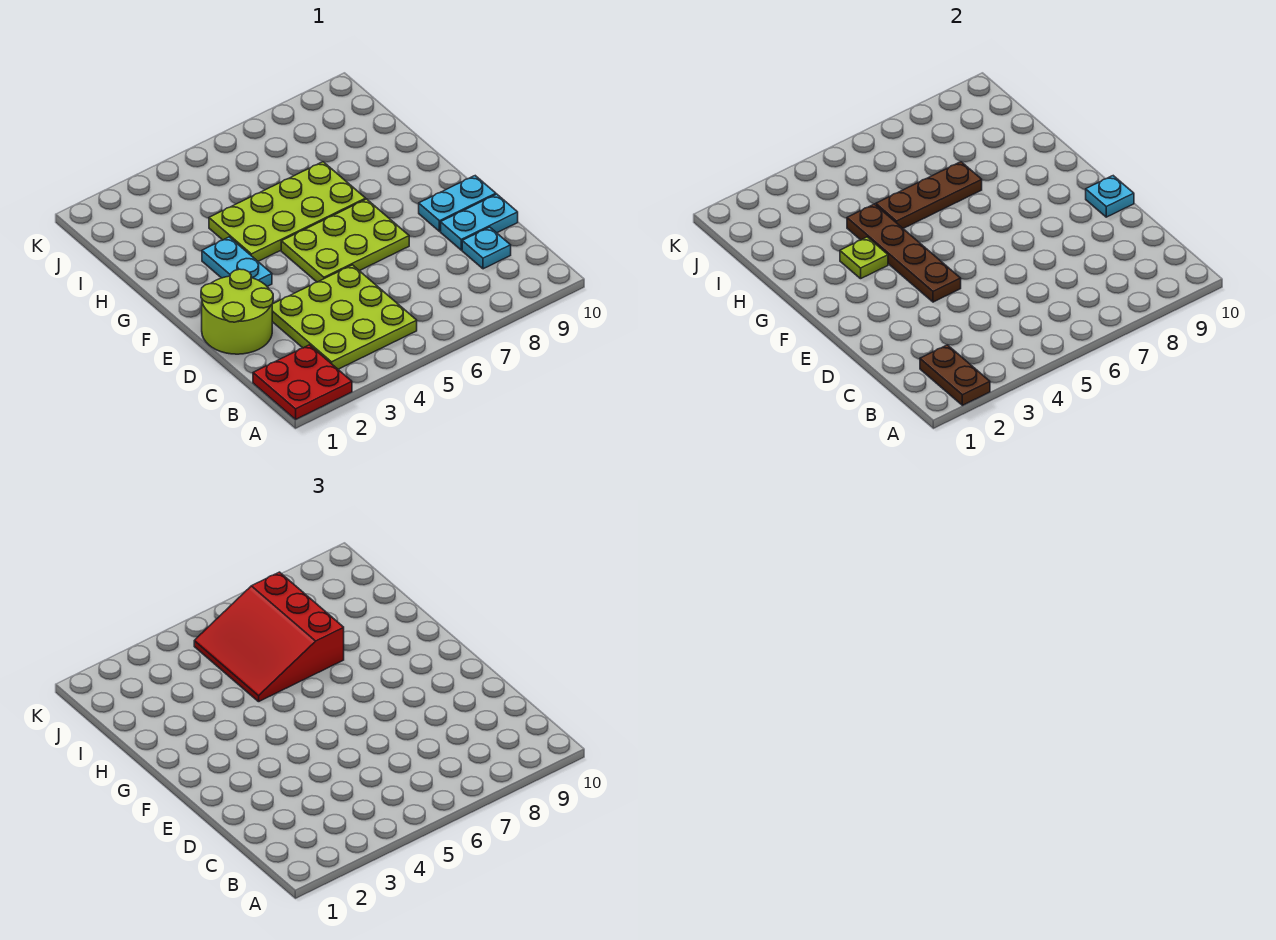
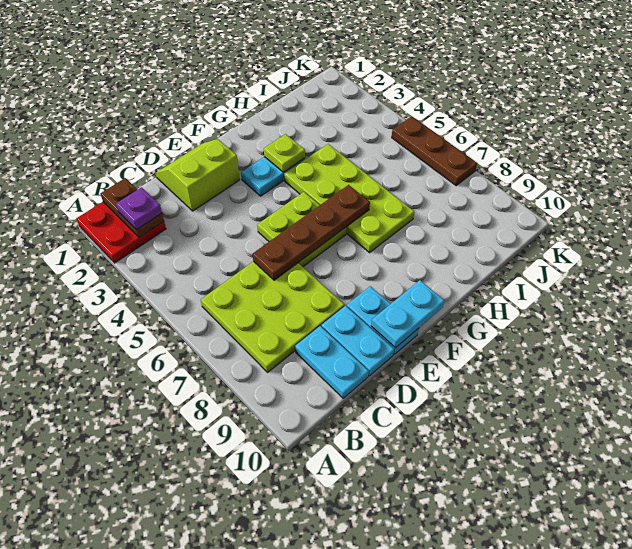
brown 1x2 plate [920,345,990,405] -> brown 1x2 plate turned to [100,178,164,237]
none -> purple 1x1 plate [116,187,162,230]
lime 3x3 plate [272,265,417,369] -> lime 3x3 plate moved to [201,261,344,372]
cyan 1x1 plate [462,227,511,269] -> cyan 1x2 plate [295,326,369,398]
lime 2x2 round brick [201,269,273,354] -> lime 2x2 slope [155,139,240,211]
brown 1x4 plate [847,204,961,302] -> brown 1x4 plate moved to [253,185,370,280]
lime 2x3 plate [281,199,409,282] -> lime 2x2 plate [257,192,346,267]
cyan 1x1 plate [1086,176,1134,217] -> cyan 1x2 plate [371,280,444,348]
brown 1x3 plate [876,162,982,228] -> brown 1x3 plate moved to [392,116,477,186]
red 3x3 slope [194,572,344,702] -> none

